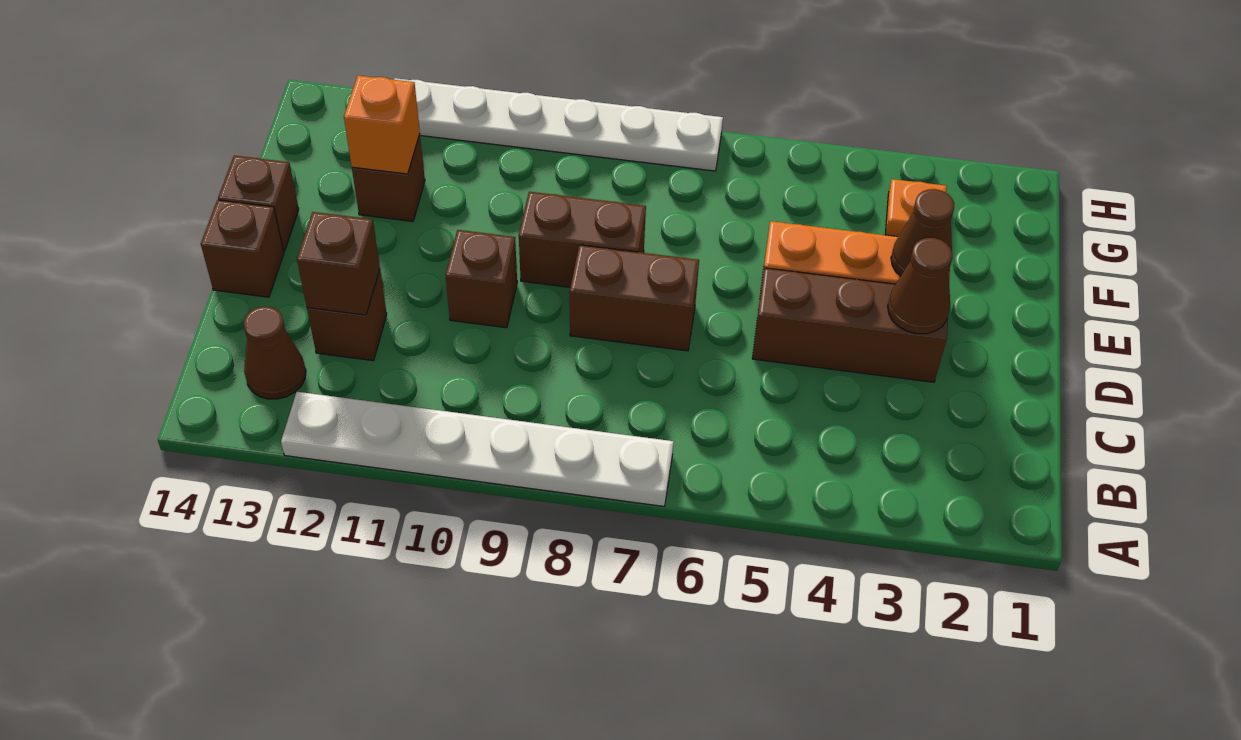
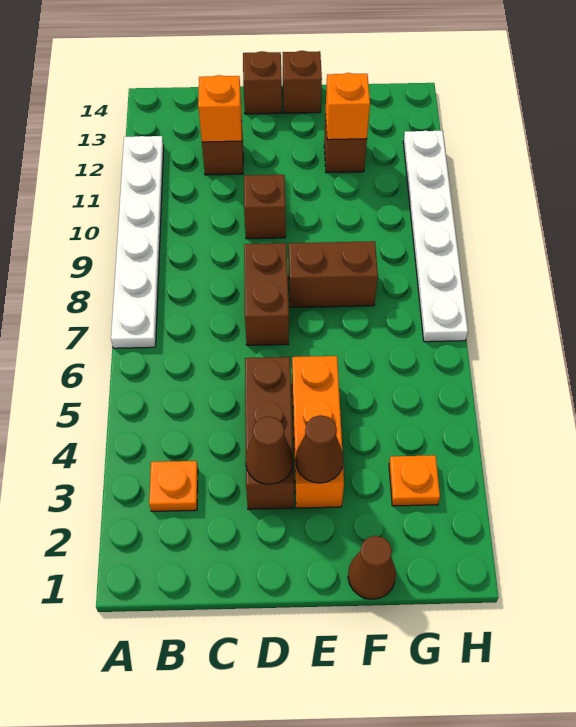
none -> orange 1x1 plate [149,461,198,511]
brown 1x1 cone [244,307,306,399] -> brown 1x1 cone moved to [348,536,396,599]
brown 1x1 brick [297,212,380,315] -> orange 1x1 brick [198,75,242,142]
brown 1x2 brick [519,192,646,287] -> brown 1x2 brick turned to [289,241,378,308]

